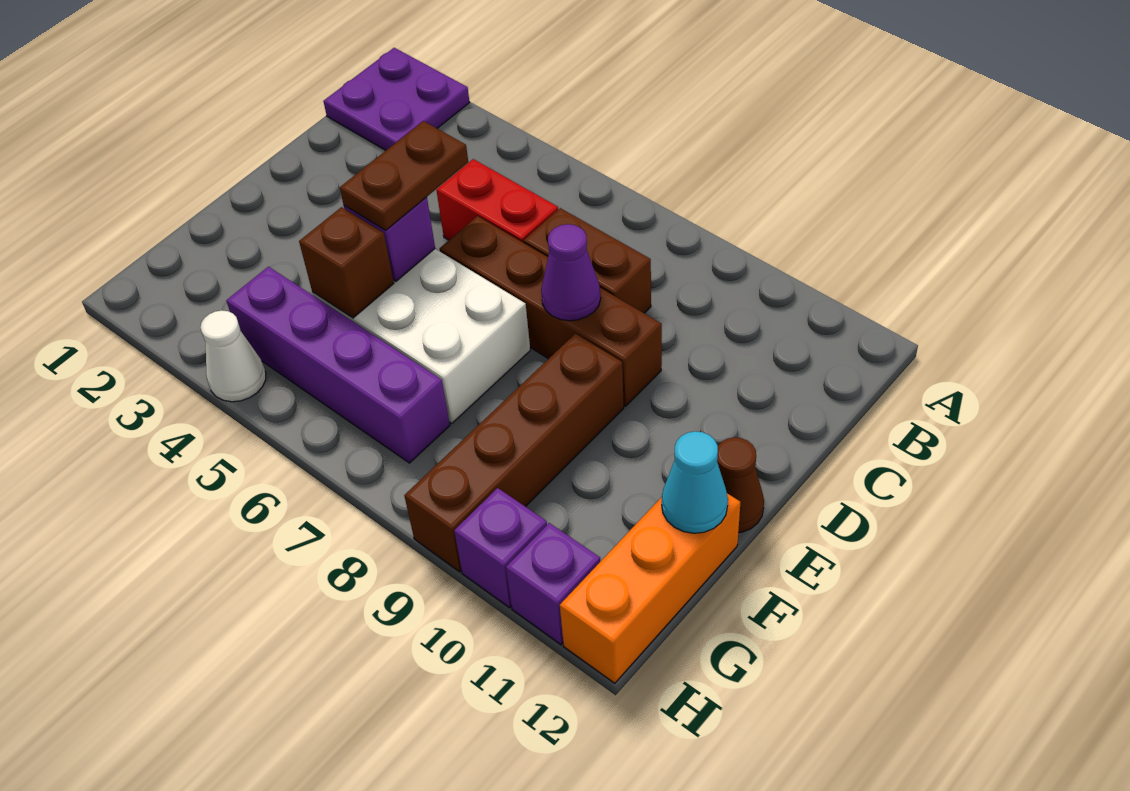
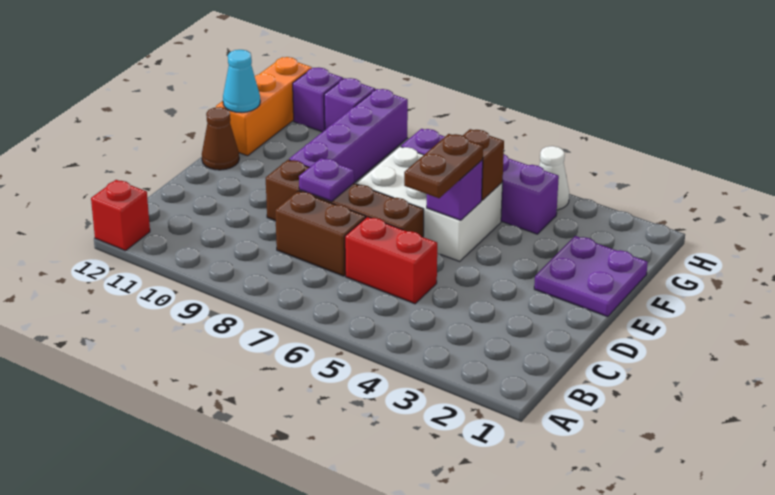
purple 2x2 plate [323,48,470,150] -> purple 2x2 plate moved to [534,236,648,317]
none -> red 1x1 brick [91,180,150,251]
purple 1x1 cone [541,224,601,321] -> purple 1x1 plate [299,158,354,202]
brown 1x4 brick [404,334,624,572] -> purple 1x4 brick [289,89,408,183]

